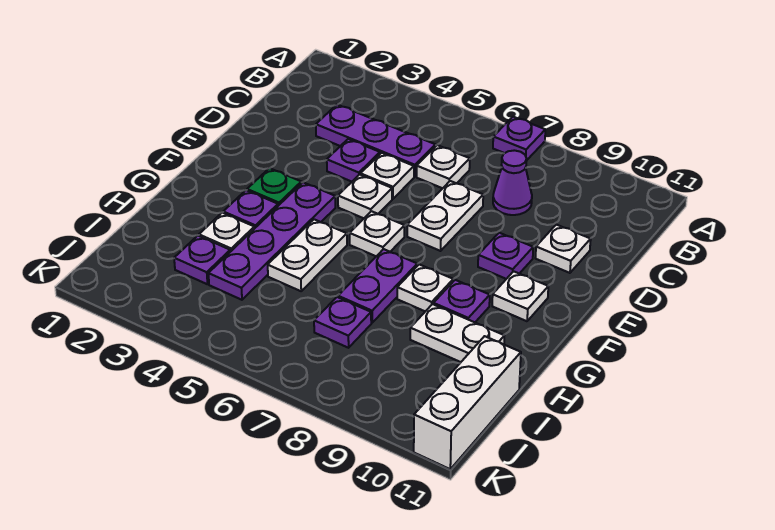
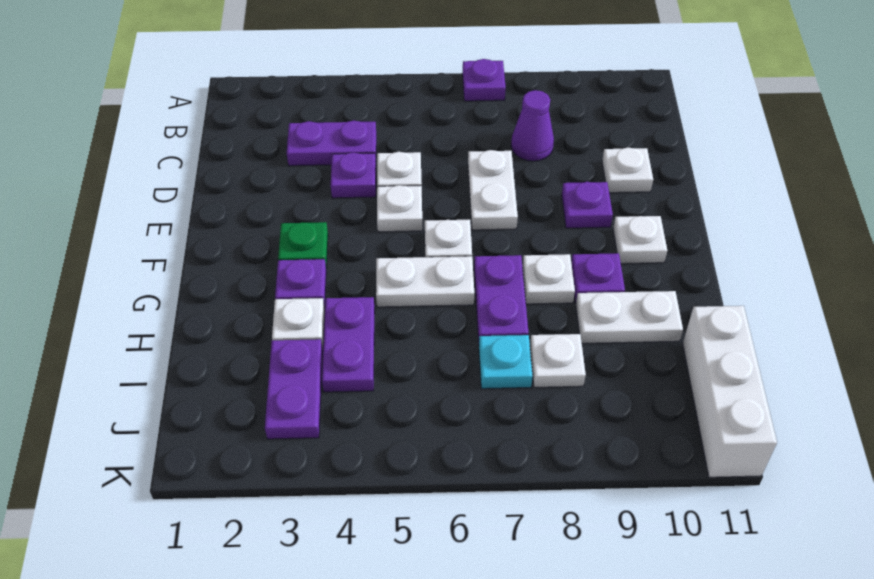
purple 1x3 plate [316,105,436,177] -> purple 1x2 plate [287,121,376,166]
white 1x1 plate [417,145,470,188] -> white 1x1 plate moved to [530,334,586,387]
purple 1x4 plate [208,182,335,300] -> purple 1x2 plate [322,297,375,392]
white 1x2 plate [268,219,347,291] -> white 1x2 plate turned to [376,256,474,307]
purple 1x1 plate [174,236,230,284] -> purple 1x2 plate [265,339,323,439]
purple 1x1 plate [314,297,371,348] -> cyan 1x1 plate [479,335,533,389]

